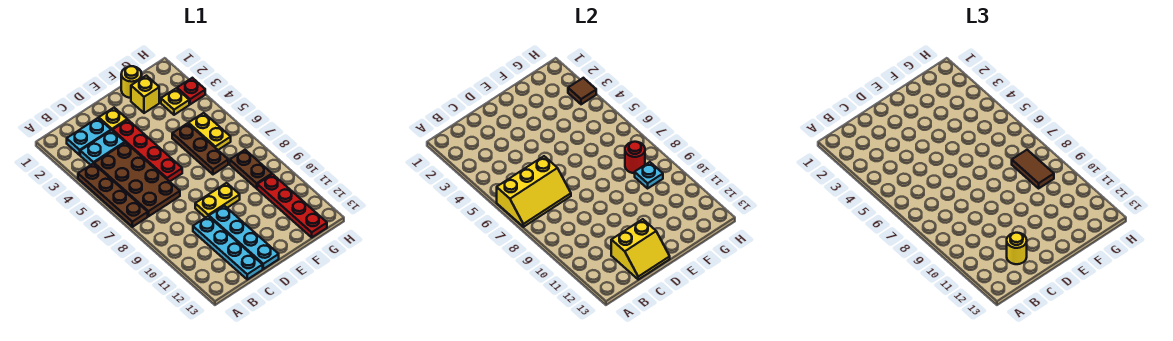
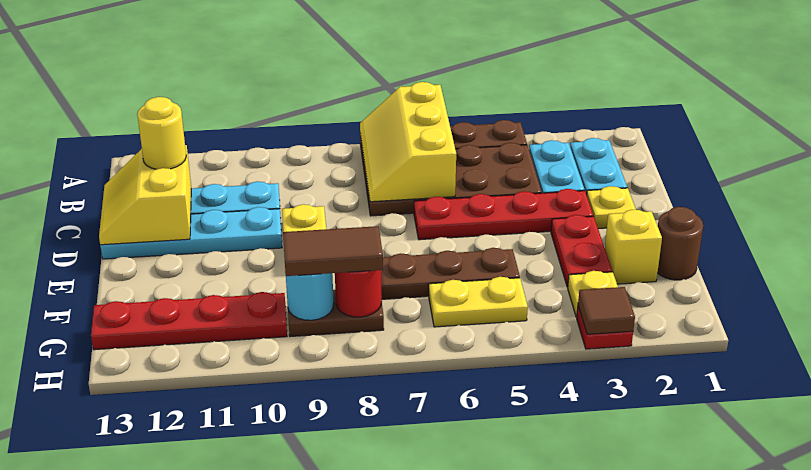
none -> red 1x2 plate [551,215,612,287]
yellow 1x1 round brick [121,66,142,98] -> brown 1x1 round brick [658,207,703,280]
cyan 1x1 plate [635,162,663,188] -> cyan 1x1 round brick [286,273,334,320]

